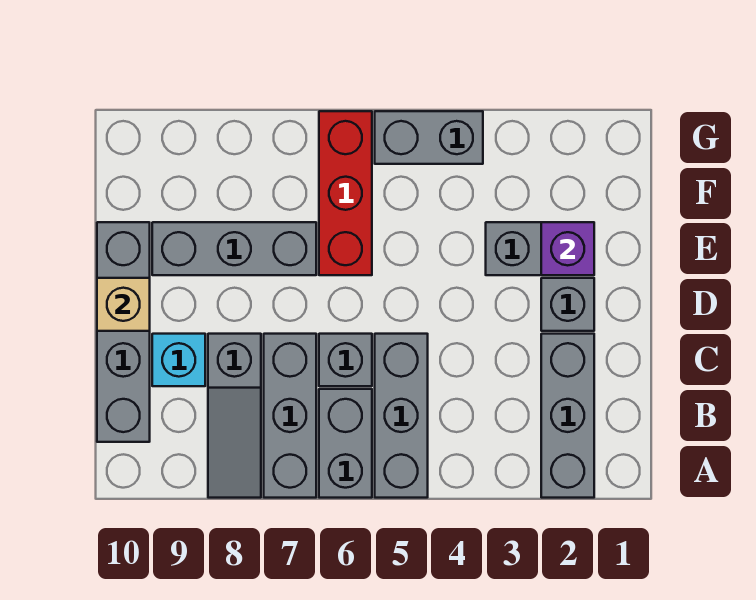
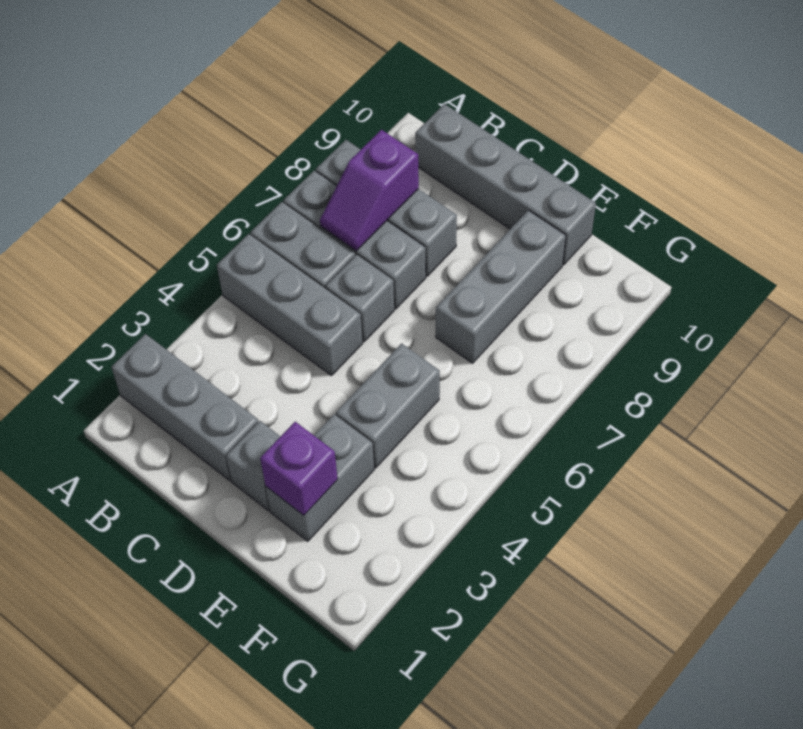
grey 1x3 slope [208,334,261,498] -> grey 1x3 brick [316,140,457,276]
none -> purple 1x2 slope [320,130,419,251]
cyan 1x1 brick [152,334,205,386] -> none
tan 1x1 brick [97,278,150,331] -> none
red 1x3 brick [319,111,372,275] -> none
grey 1x2 brick [375,111,483,164] -> grey 1x2 brick moved to [336,343,440,468]

